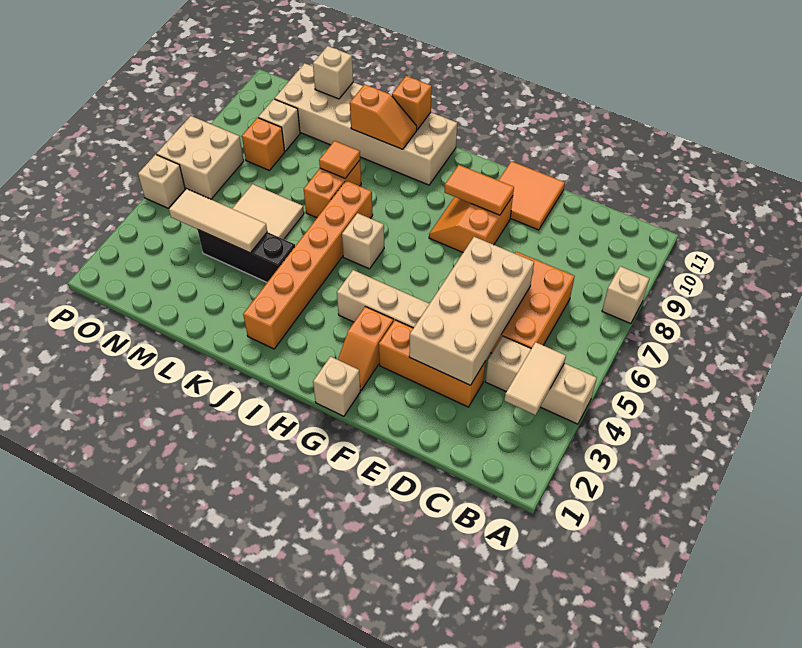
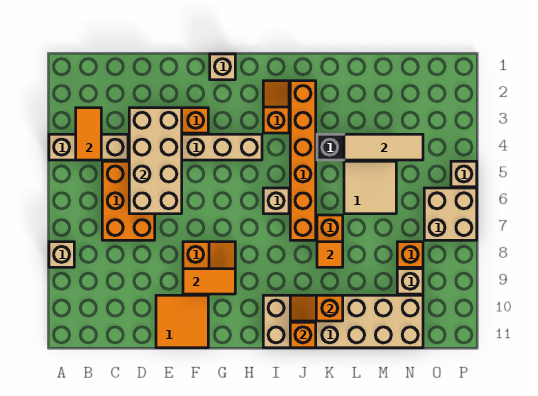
tan 1x2 tile [504,342,566,415] -> orange 1x2 tile [76,108,101,160]
orange 1x2 slope [338,307,393,390] -> orange 1x2 slope moved to [263,81,289,133]
tan 1x1 brick [313,46,353,99] -> none

